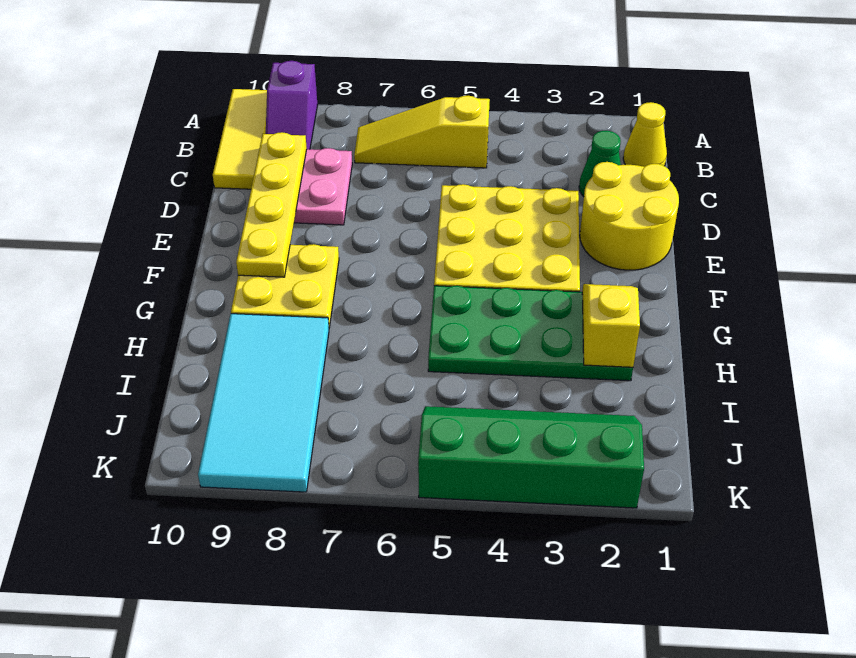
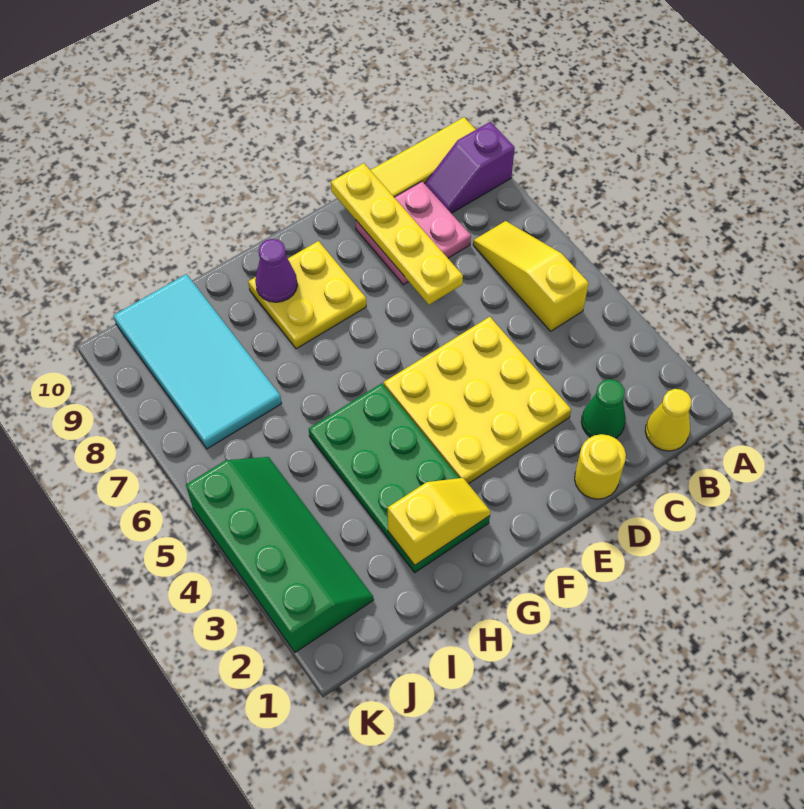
yellow 1x4 plate [236,132,307,277] -> yellow 1x4 plate turned to [331,163,463,305]
yellow 2x2 round brick [580,162,679,270] -> yellow 1x1 round brick [575,434,626,499]
none -> purple 1x1 cone [255,239,297,302]
cyan 2x4 tile [198,314,329,492] -> cyan 2x4 tile turned to [113,274,282,449]

